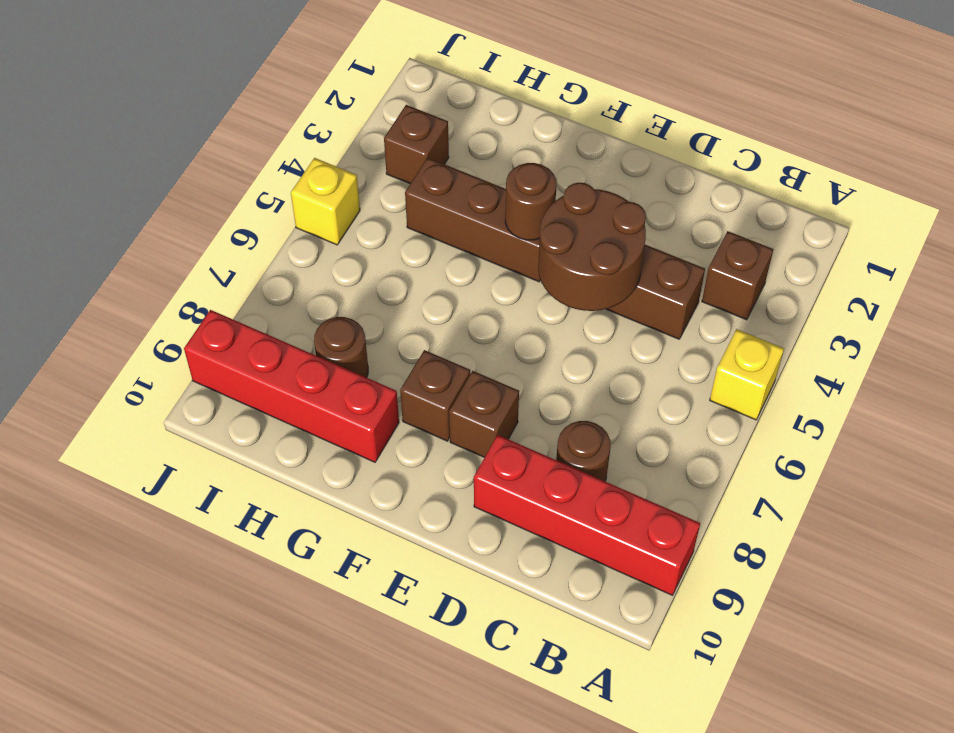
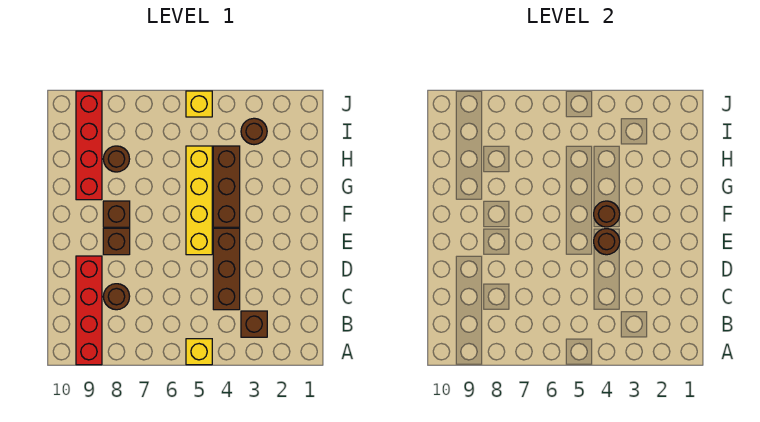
brown 2x2 round brick [538,183,646,311] -> brown 1x1 round brick [594,229,620,255]
none -> yellow 1x4 brick [186,146,212,255]
brown 1x1 brick [384,105,449,184] -> brown 1x1 round brick [241,118,267,145]

